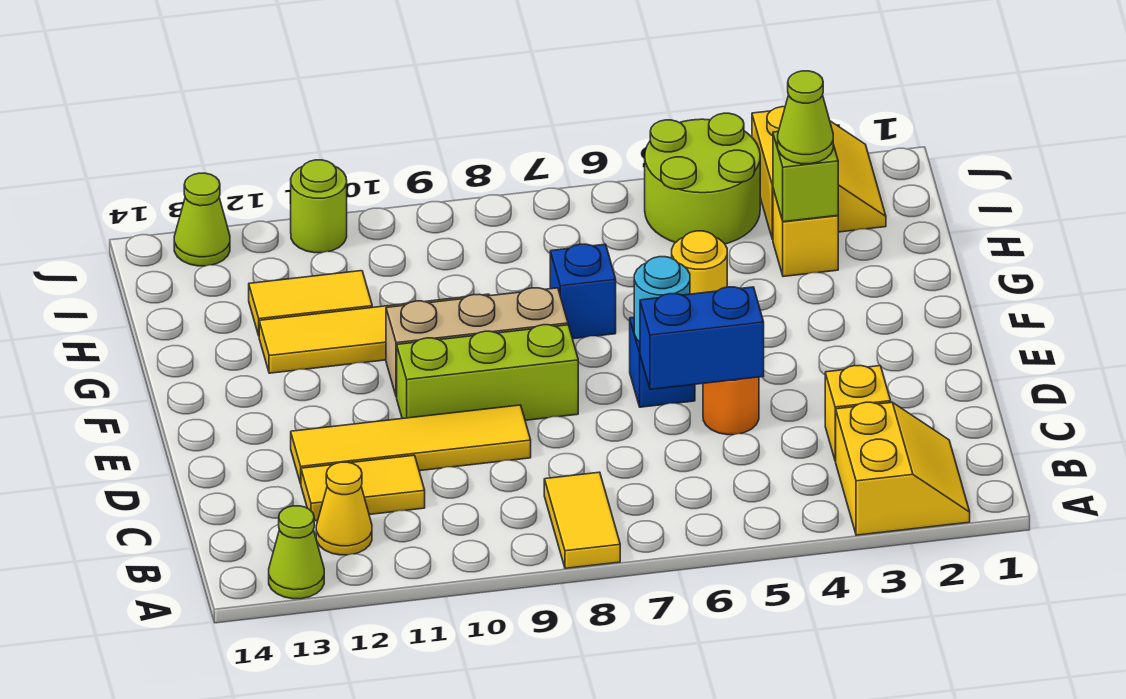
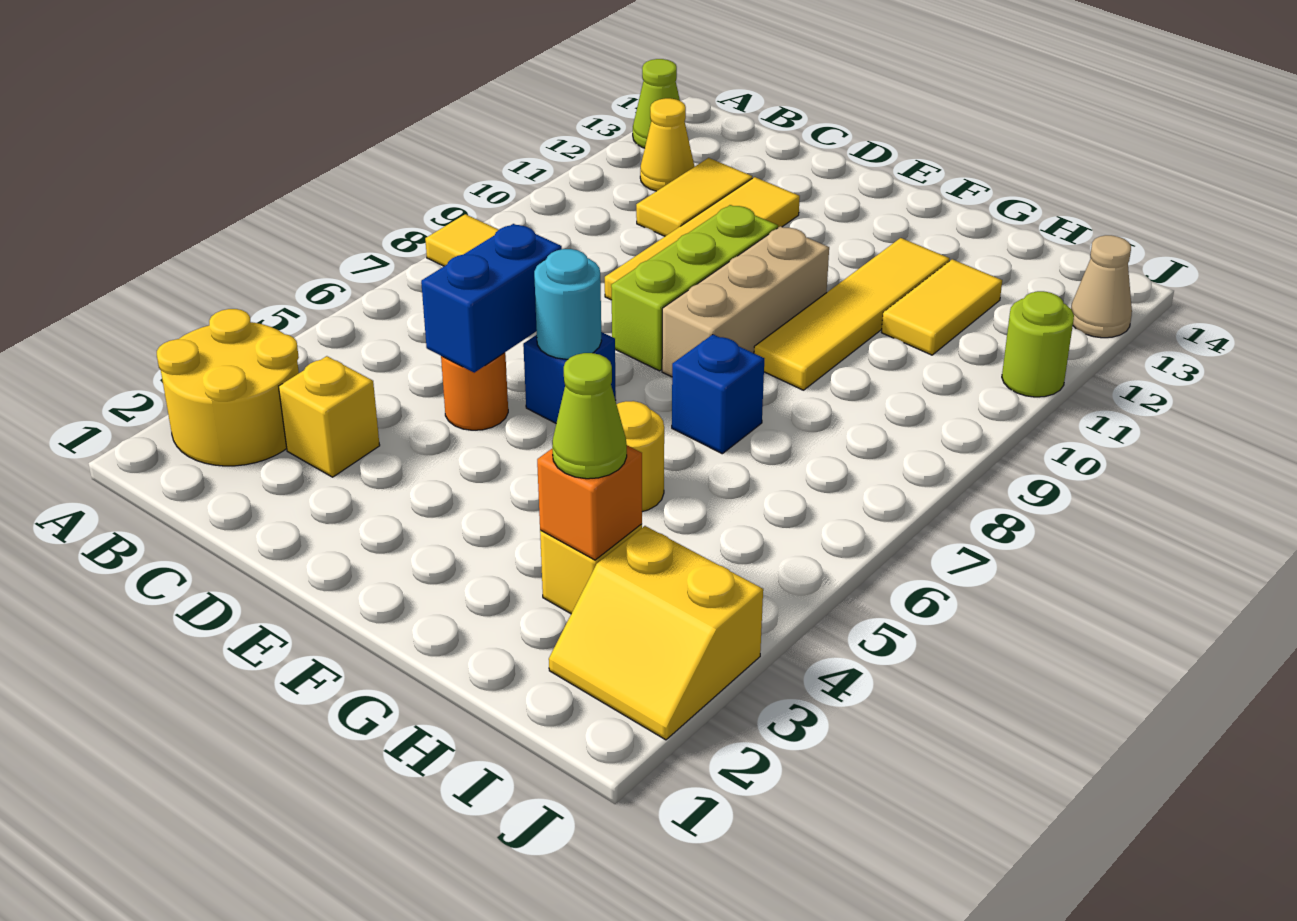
yellow 2x2 slope [836,402,970,535] -> yellow 2x2 round brick [157,309,299,466]
lime 1x1 brick [773,132,838,222] -> orange 1x1 brick [537,445,642,560]
lime 2x2 round brick [645,113,760,244] -> none
lime 1x1 cone [174,173,230,266] -> tan 1x1 cone [1071,235,1132,338]

